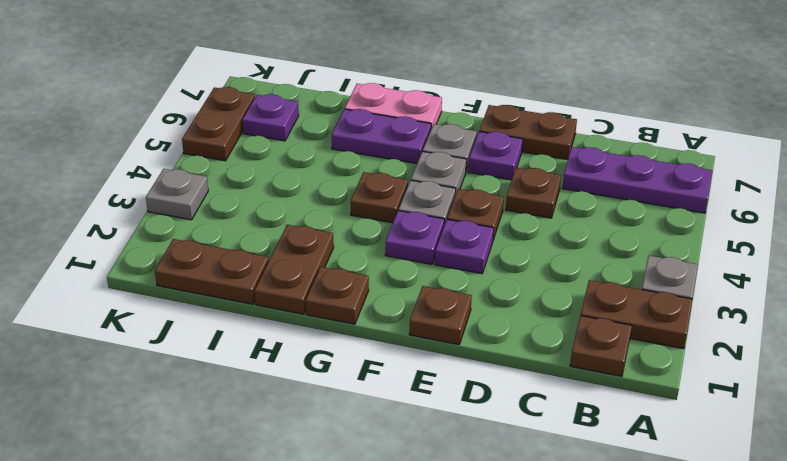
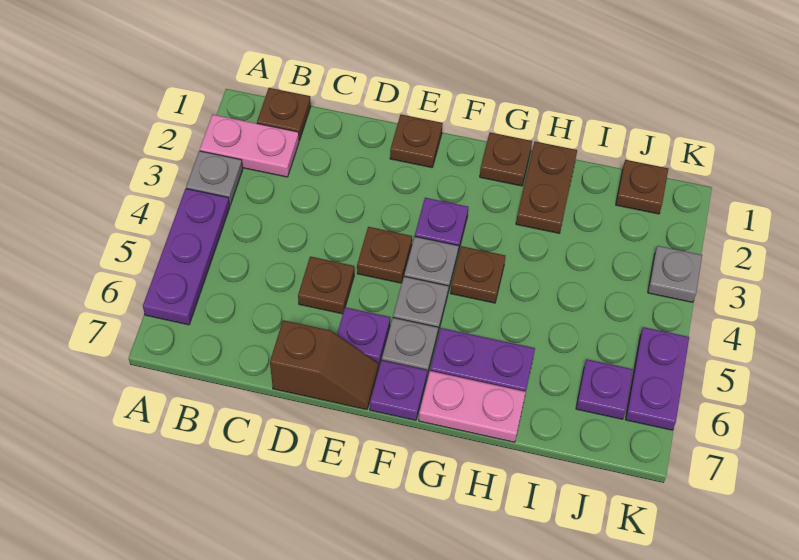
brown 1x2 plate [581,280,692,349] -> pink 1x2 plate [200,114,299,177]
purple 1x3 plate [562,147,712,213] -> purple 1x3 plate turned to [143,189,230,325]
brown 1x2 plate [479,105,577,160] -> brown 1x2 slope [270,320,379,410]
purple 1x1 plate [435,219,494,274] -> purple 1x1 plate moved to [370,360,427,420]
brown 1x2 plate [155,239,269,304] -> brown 1x1 plate [616,160,668,214]
brown 1x2 plate [182,87,255,161] -> purple 1x2 plate [625,327,689,430]

